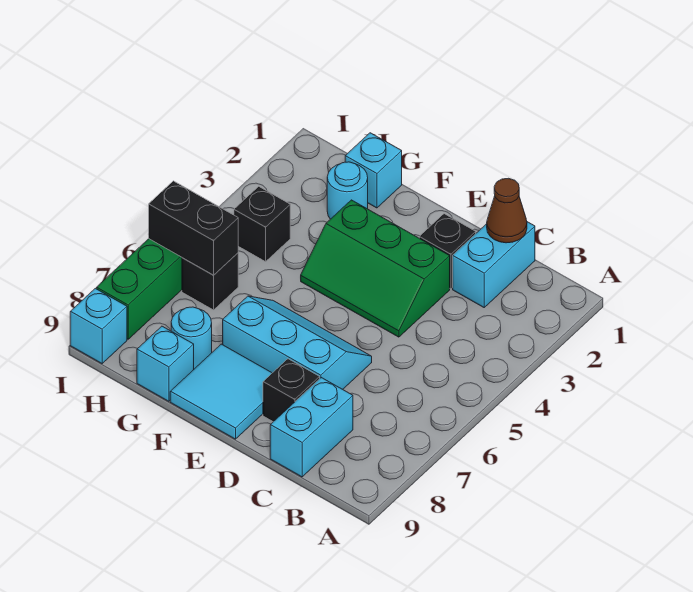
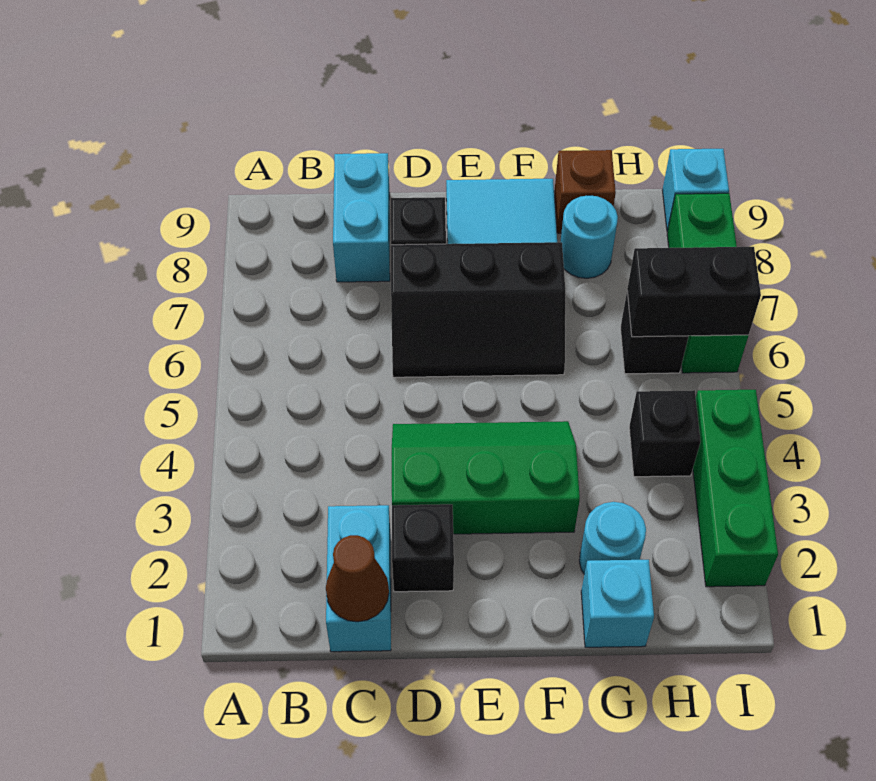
cyan 2x3 slope [223,296,372,389] -> black 2x3 slope [391,242,565,377]
cyan 1x1 brick [137,326,194,401] -> brown 1x1 brick [554,150,616,233]
none -> green 1x3 brick [693,390,778,587]

